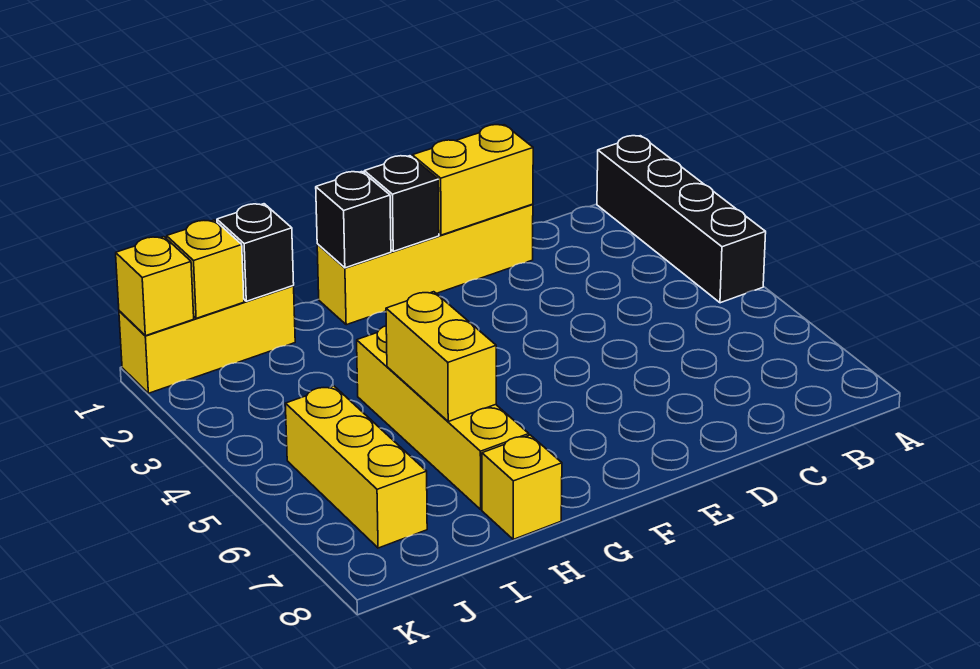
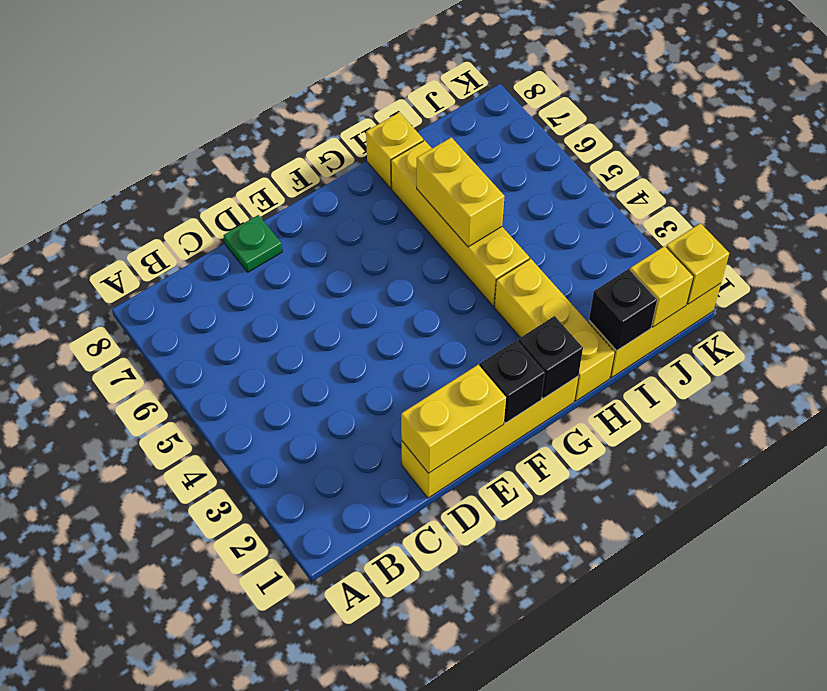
black 1x4 brick [597,136,766,303] -> none
none -> green 1x1 plate [224,215,282,272]
yellow 1x3 brick [285,386,427,548] -> yellow 1x3 brick moved to [494,259,615,401]

